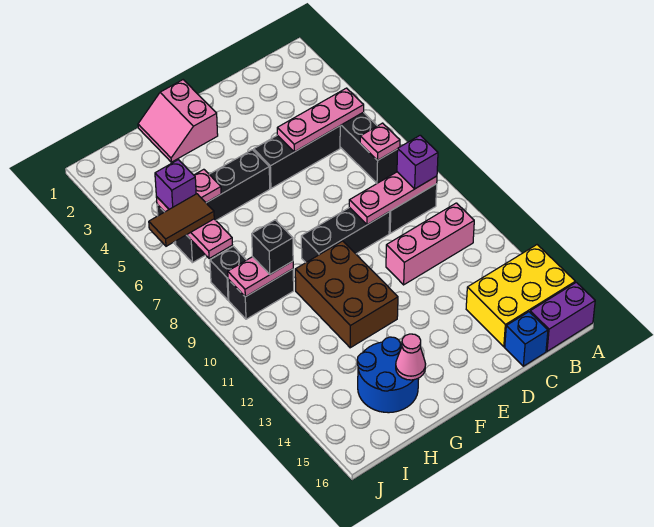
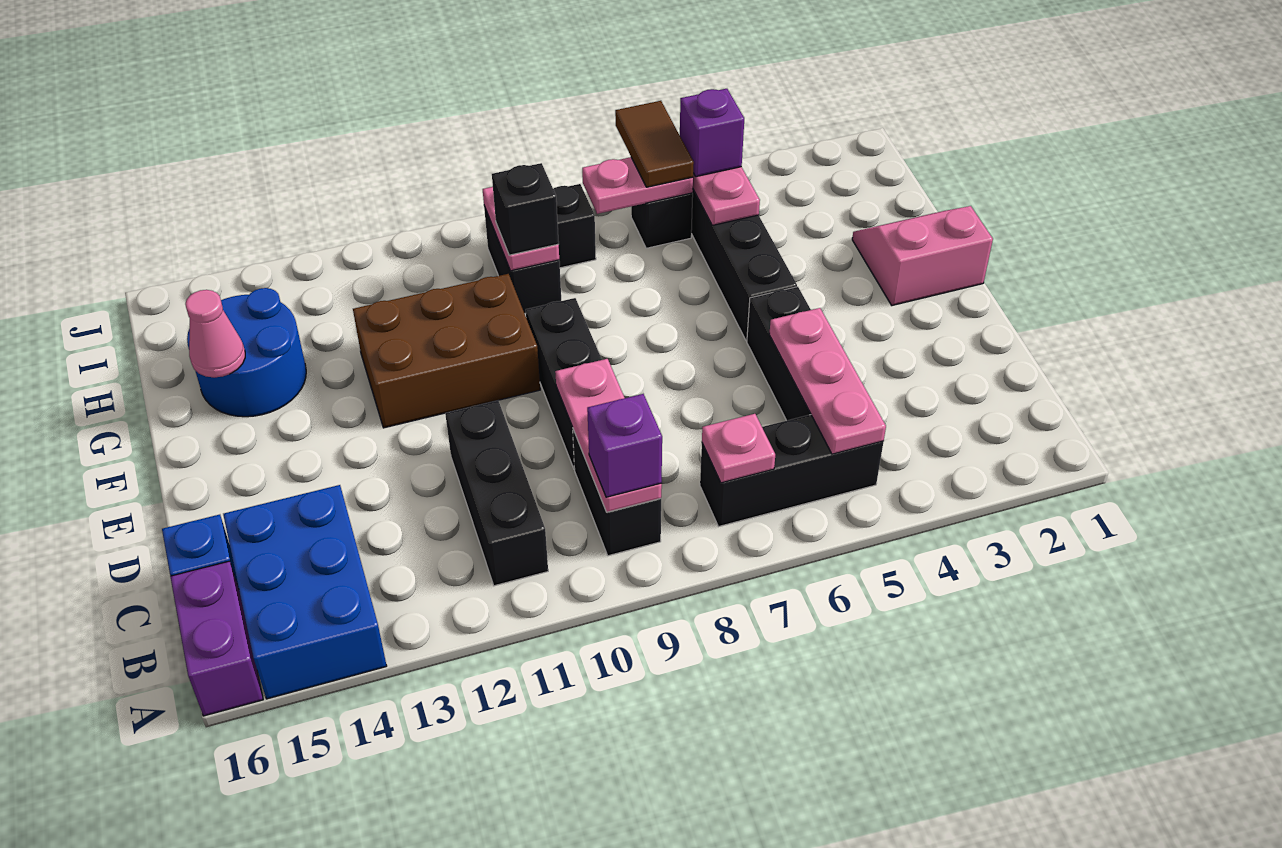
yellow 2x3 brick [466,245,575,347] -> blue 2x3 brick [223,485,387,699]
pink 1x3 brick [386,203,474,285] -> black 1x3 brick [445,400,548,586]

